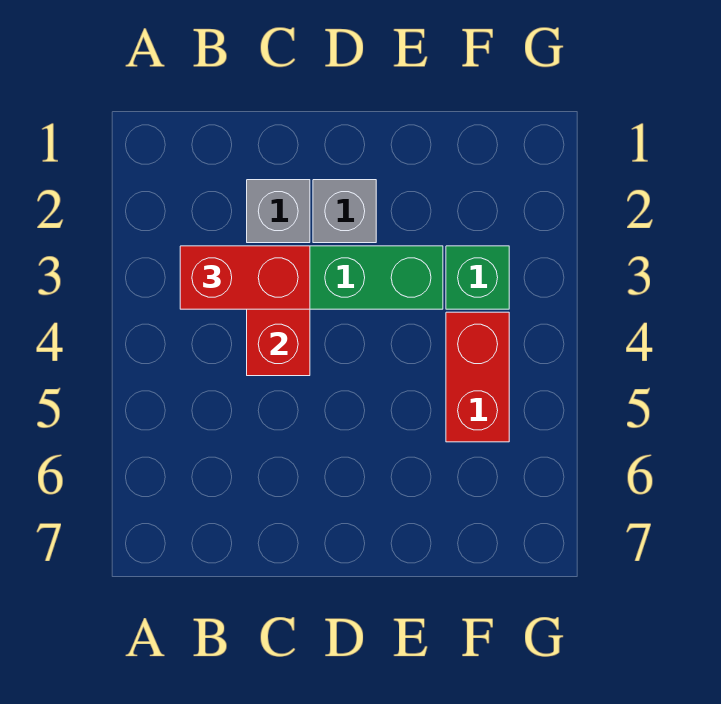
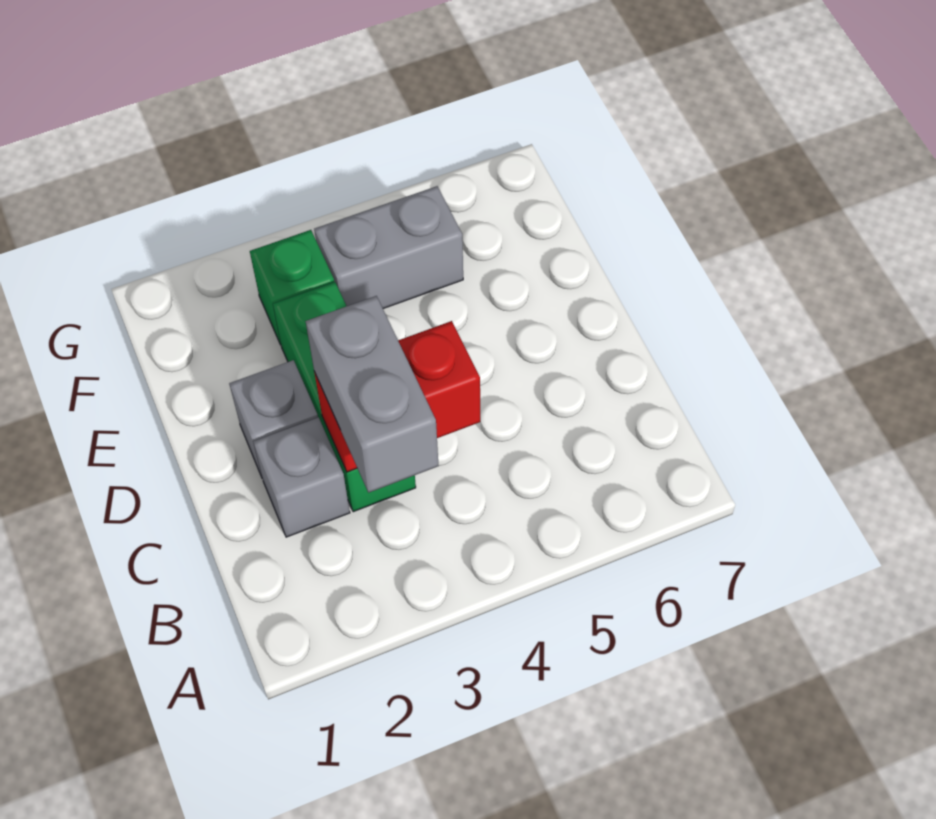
red 1x2 brick [180,246,310,309] -> grey 1x2 brick [306,296,438,493]
red 1x2 brick [446,312,509,442] -> grey 1x2 brick [314,186,463,309]

